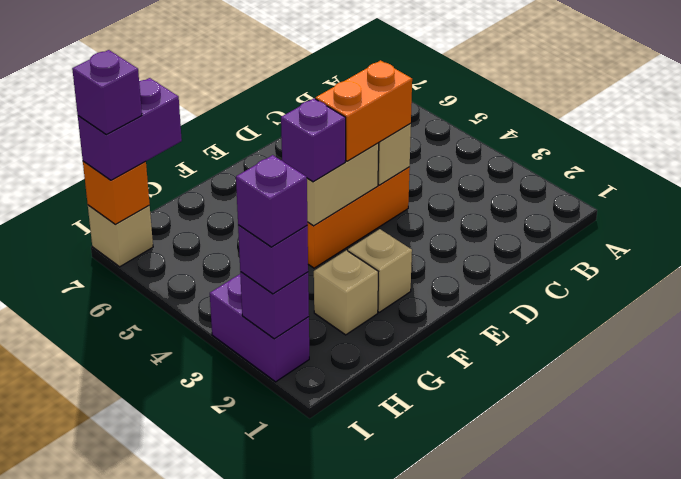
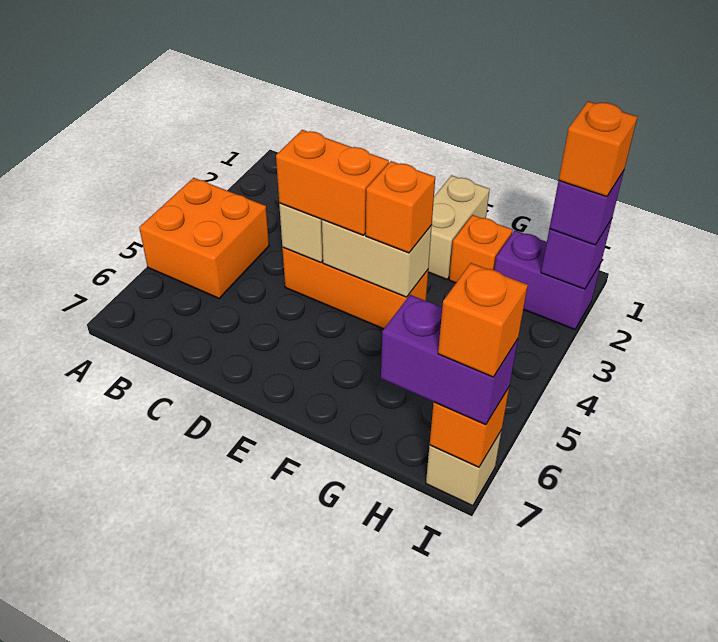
none -> orange 2x2 brick [139,178,269,298]
tan 1x1 brick [348,229,412,312] -> tan 1x2 brick [428,176,490,279]
purple 1x1 brick [281,98,346,182] -> orange 1x1 brick [366,161,435,253]
tan 1x1 brick [314,250,378,335] -> orange 1x1 brick [449,215,513,283]
purple 1x2 brick [210,274,309,382] -> purple 1x2 brick turned to [494,230,601,330]
purple 1x1 brick [236,155,308,247] -> orange 1x1 brick [559,101,637,197]
purple 1x1 brick [72,50,142,135] -> orange 1x1 brick [438,263,528,377]

